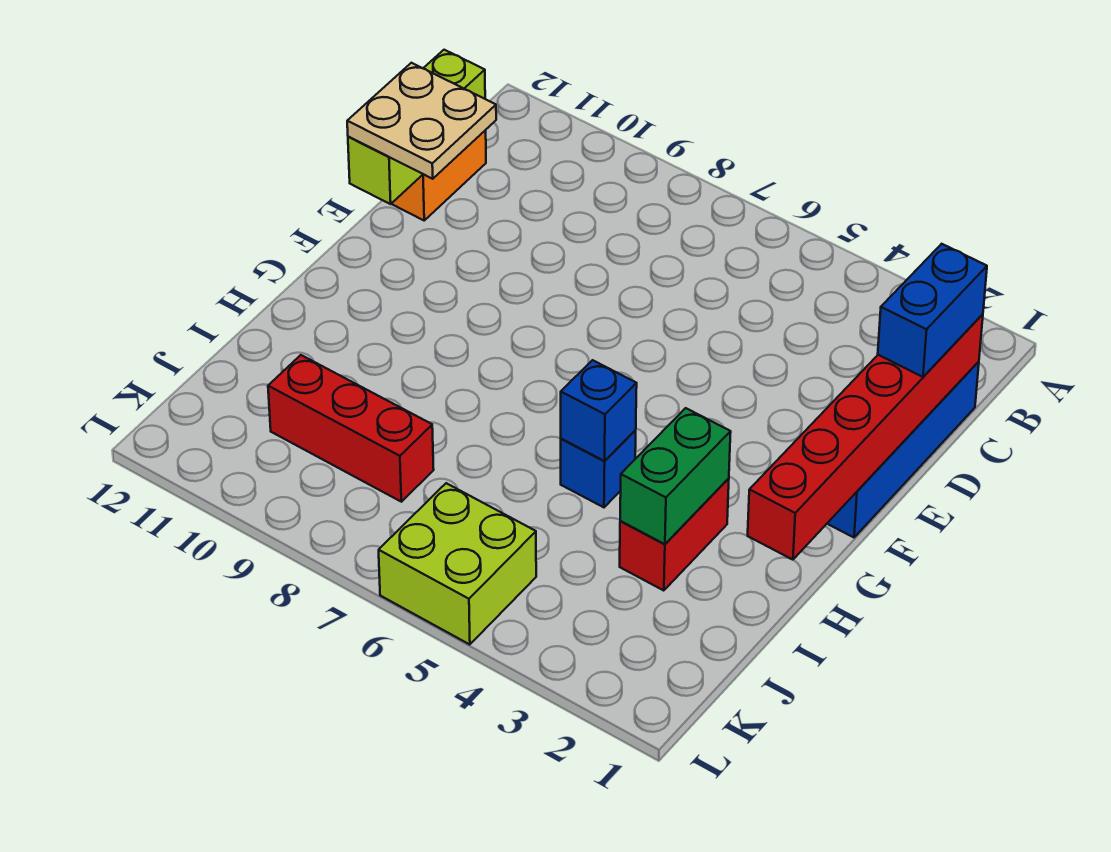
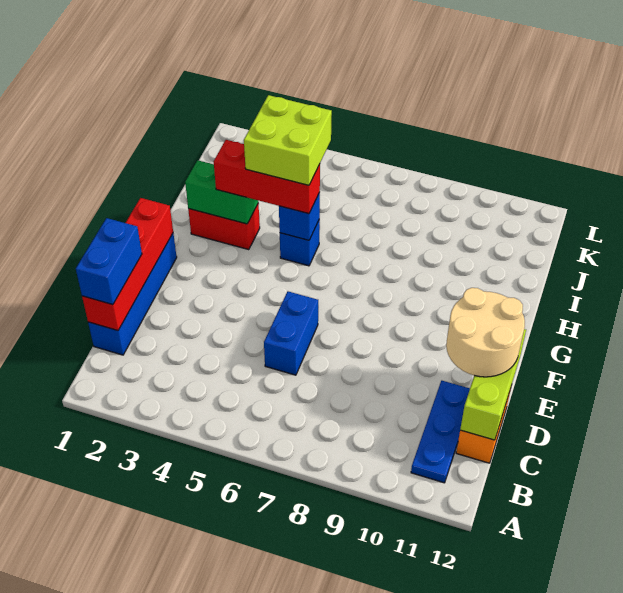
none -> blue 1x3 plate [411,381,470,483]
red 1x6 brick [748,314,983,560] -> red 1x4 brick [82,198,173,331]
none -> blue 1x2 brick [264,292,318,375]
tan 2x2 plate [347,63,496,179] -> tan 2x2 round brick [446,288,525,377]
red 1x2 brick [620,478,729,591] -> red 1x2 brick turned to [188,203,260,250]
green 1x2 brick [620,408,731,544] -> green 1x2 brick turned to [185,160,258,224]
red 1x3 brick [268,355,434,502] -> red 1x3 brick moved to [214,140,320,214]
lime 2x2 brick [379,483,536,645] -> lime 2x2 brick moved to [244,95,332,185]

